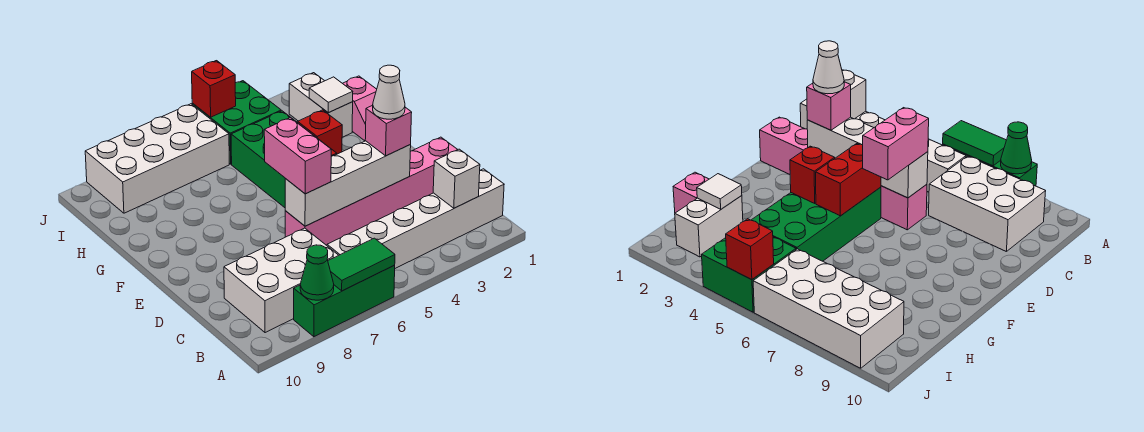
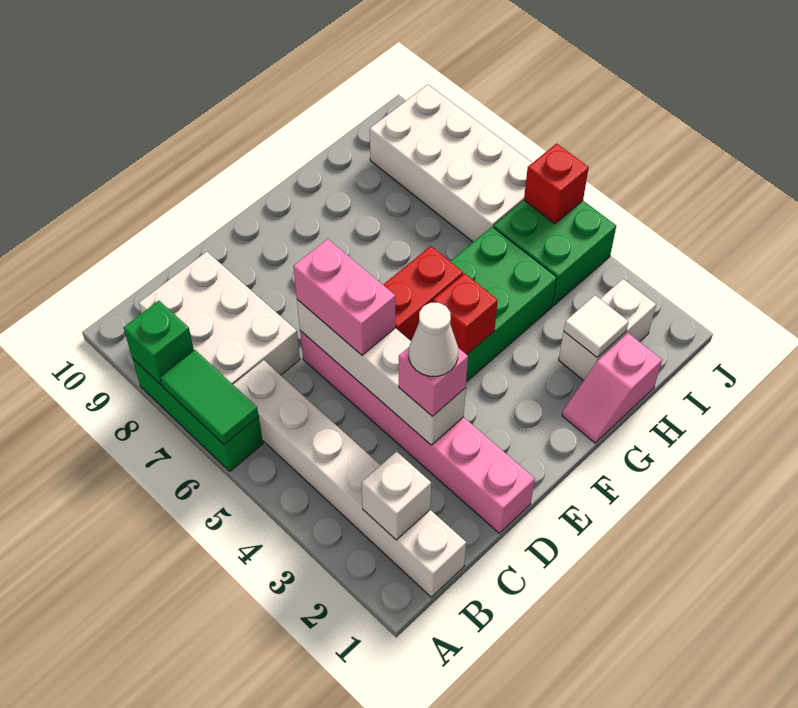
green 1x1 cone [300,245,334,300] -> green 1x1 brick [123,301,194,385]
pink 1x2 brick [264,118,331,194] -> pink 1x2 brick turned to [293,239,395,355]

